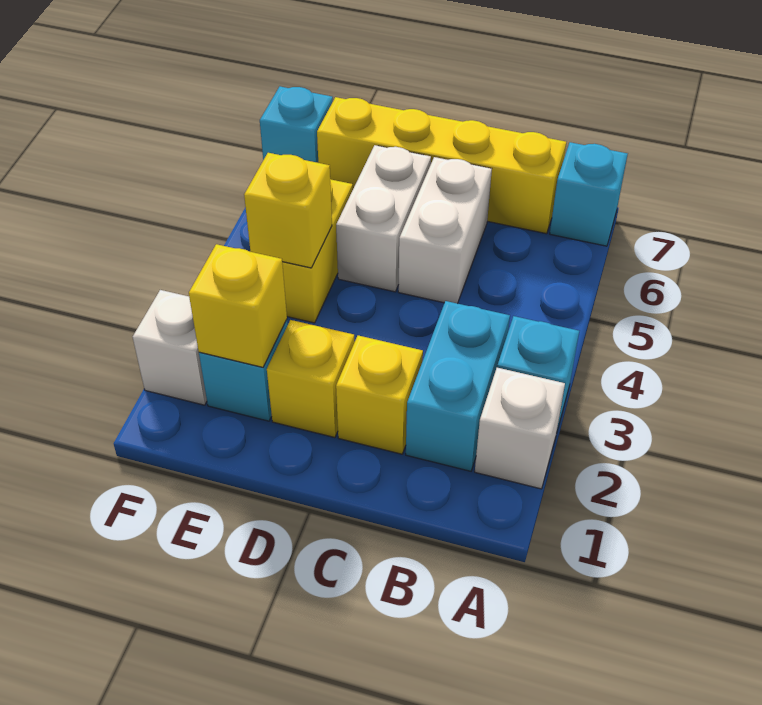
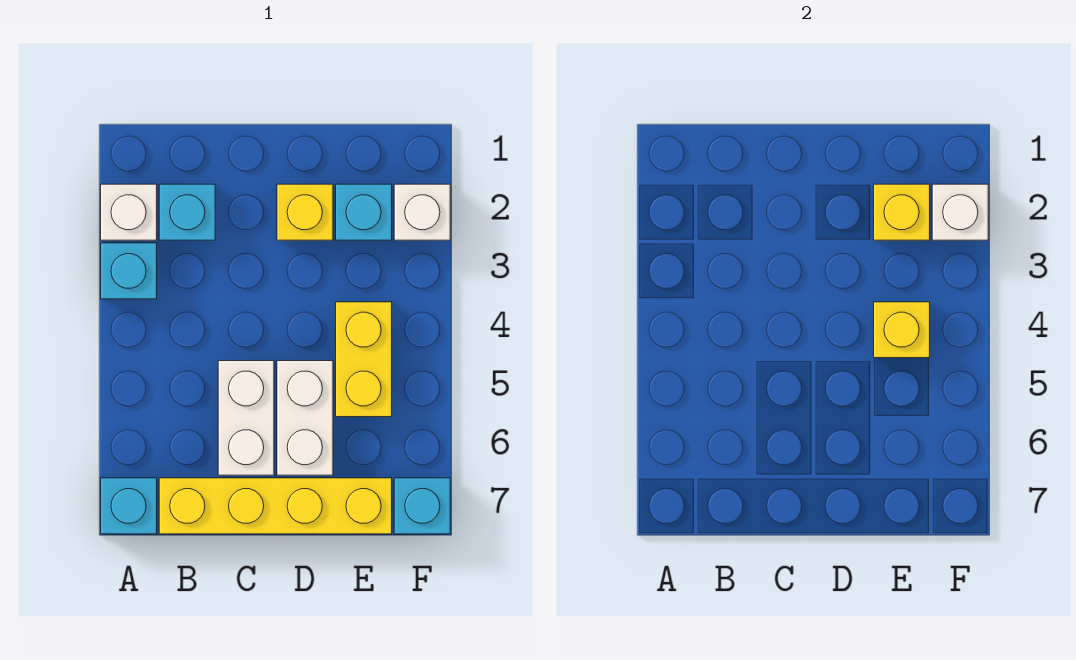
cyan 1x2 brick [406,301,510,471] -> cyan 1x1 brick [159,184,215,240]
yellow 1x1 brick [336,336,423,454] -> none
none -> white 1x1 brick [932,184,988,240]

